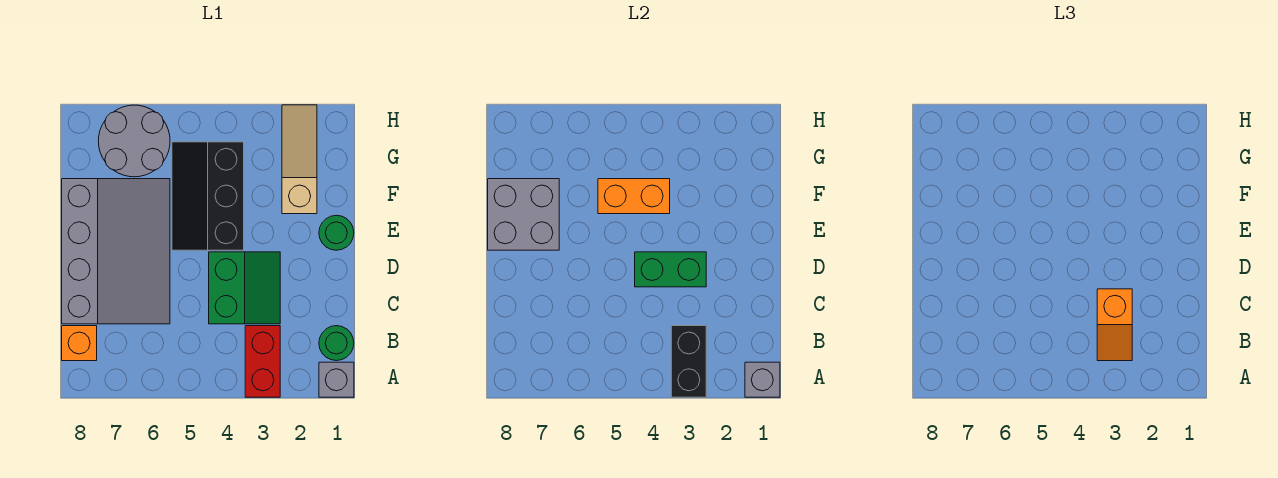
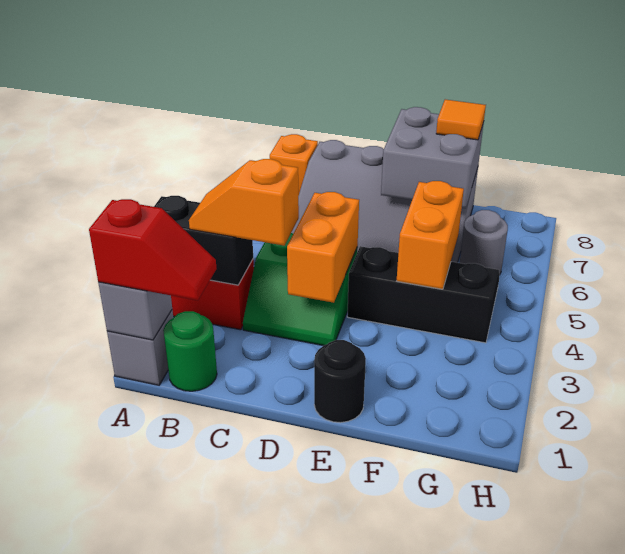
none -> red 1x2 slope [89,199,217,300]
green 1x2 brick [635,252,706,287] -> orange 1x2 brick [287,192,359,303]
green 1x1 round brick [319,215,354,250] -> black 1x1 round brick [314,340,366,423]
tan 1x3 slope [282,105,317,214] -> none
none -> orange 1x1 tile [436,99,486,140]
grey 2x2 round brick [98,105,170,177] -> grey 1x1 round brick [460,210,508,275]

